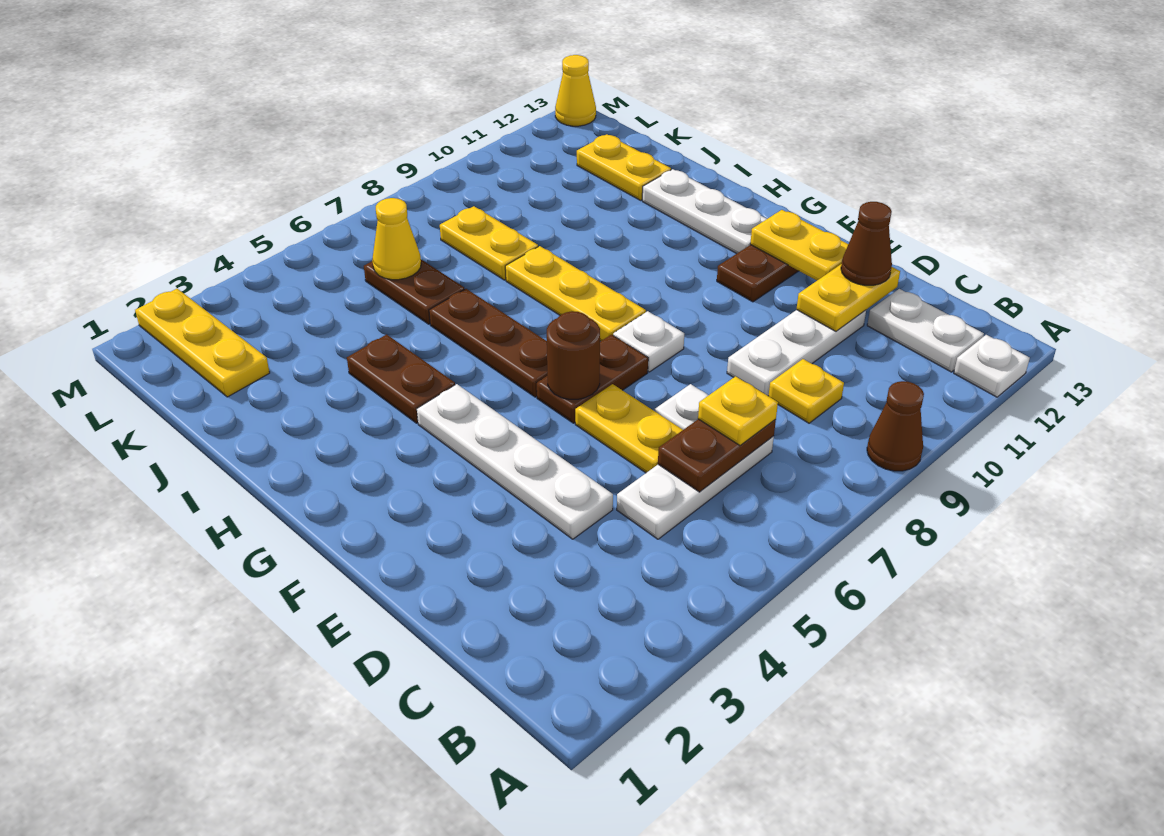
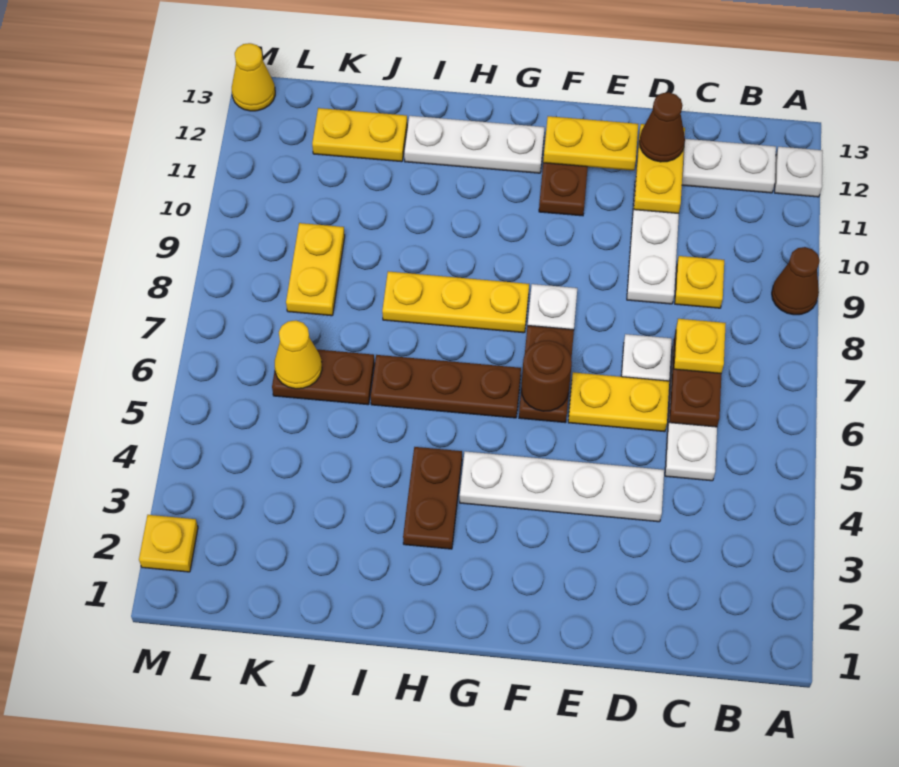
brown 1x2 plate [347,334,455,423] -> brown 1x2 plate turned to [403,447,462,549]
yellow 1x2 plate [440,206,538,280] -> yellow 1x2 plate turned to [286,223,345,316]
yellow 1x3 plate [135,289,270,397] -> yellow 1x1 plate [139,515,198,572]

